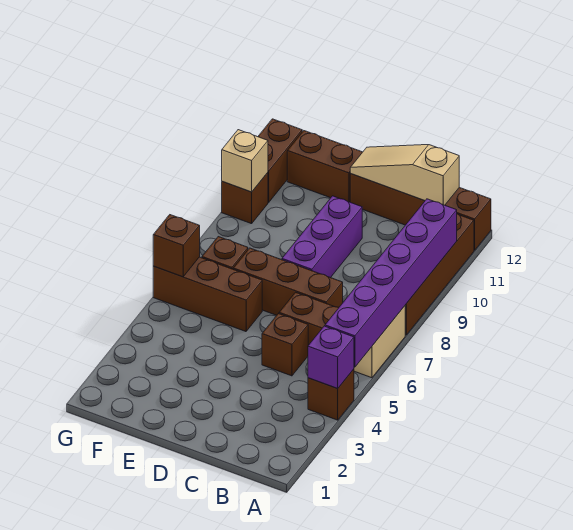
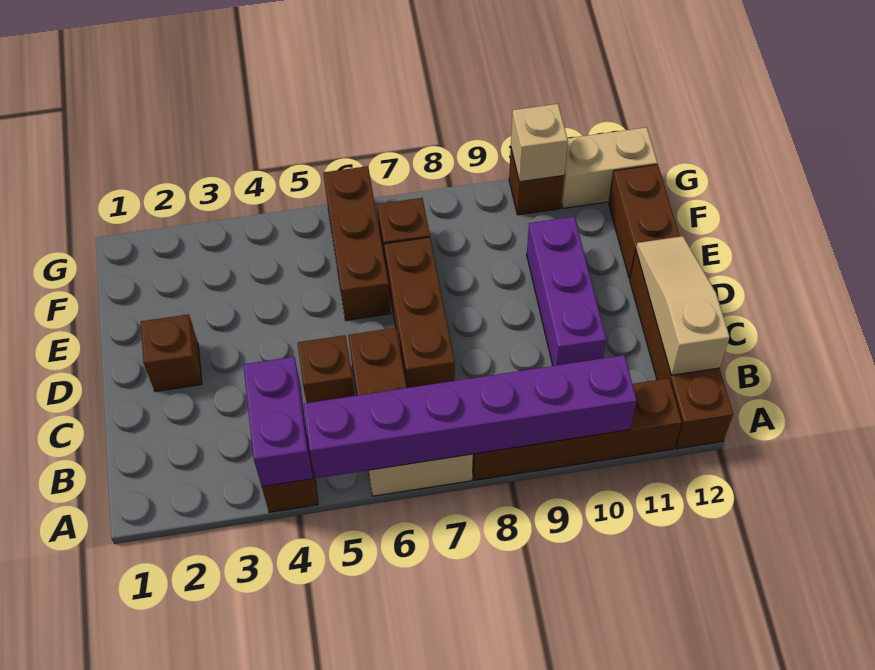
purple 1x1 brick [308,326,354,388] -> purple 1x2 brick [243,357,313,487]
purple 1x3 brick [282,196,362,278] -> purple 1x3 brick turned to [527,217,606,366]
brown 1x1 brick [153,215,200,277] -> brown 1x1 brick moved to [141,314,202,392]
brown 1x2 brick [258,119,302,202] -> tan 1x2 brick [561,127,657,208]

